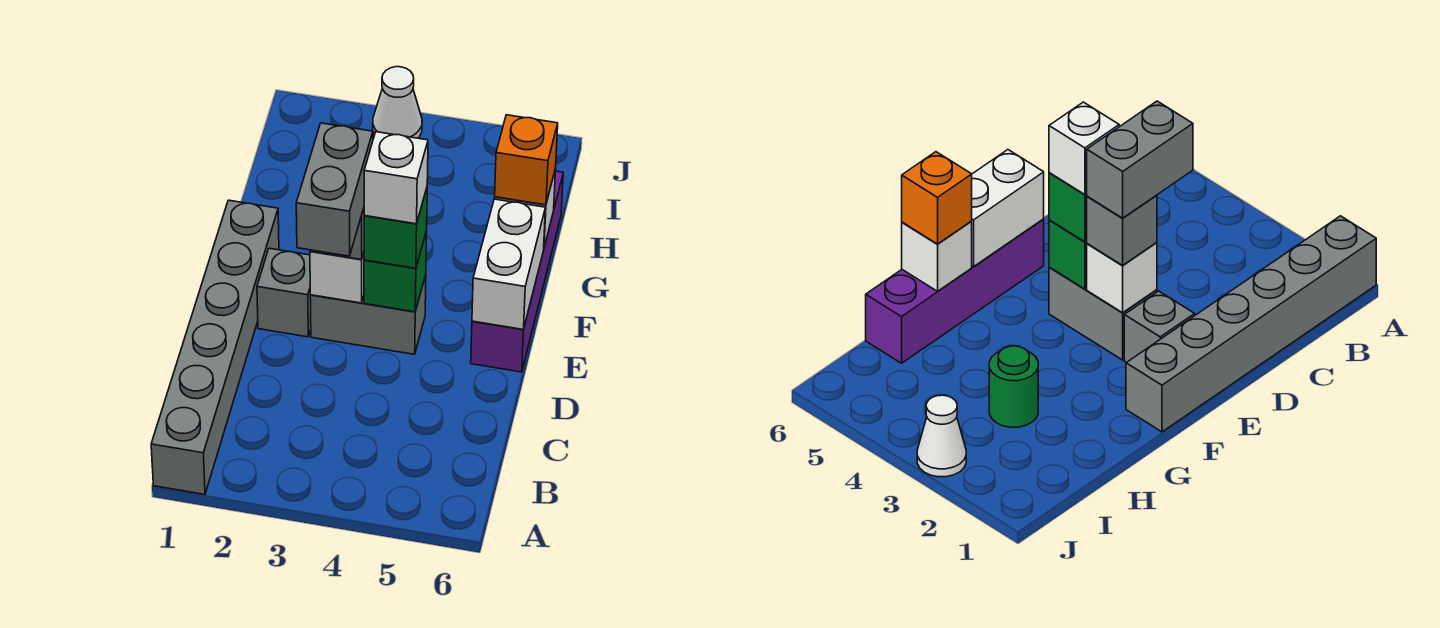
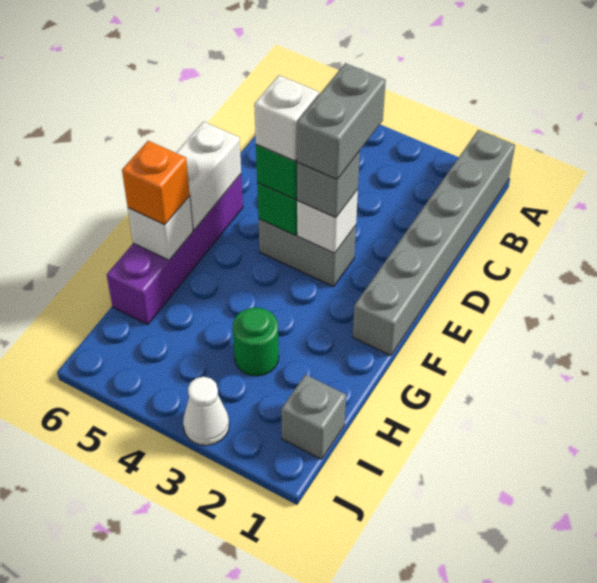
grey 1x1 brick [257,248,311,337] -> grey 1x1 brick moved to [281,375,346,459]

